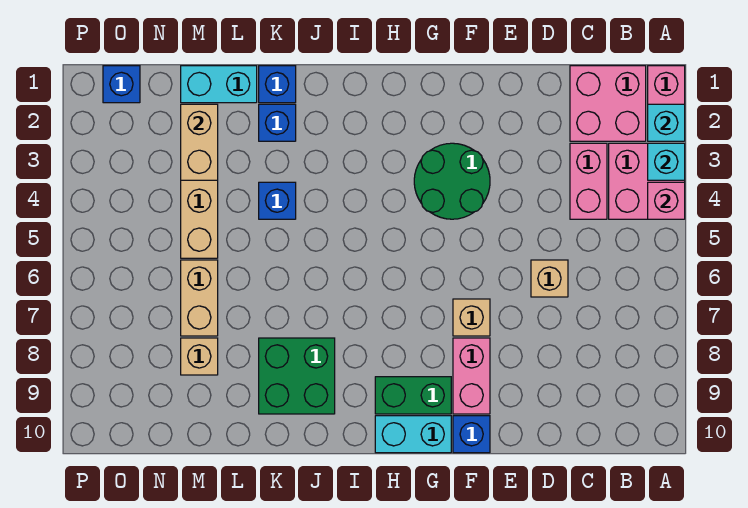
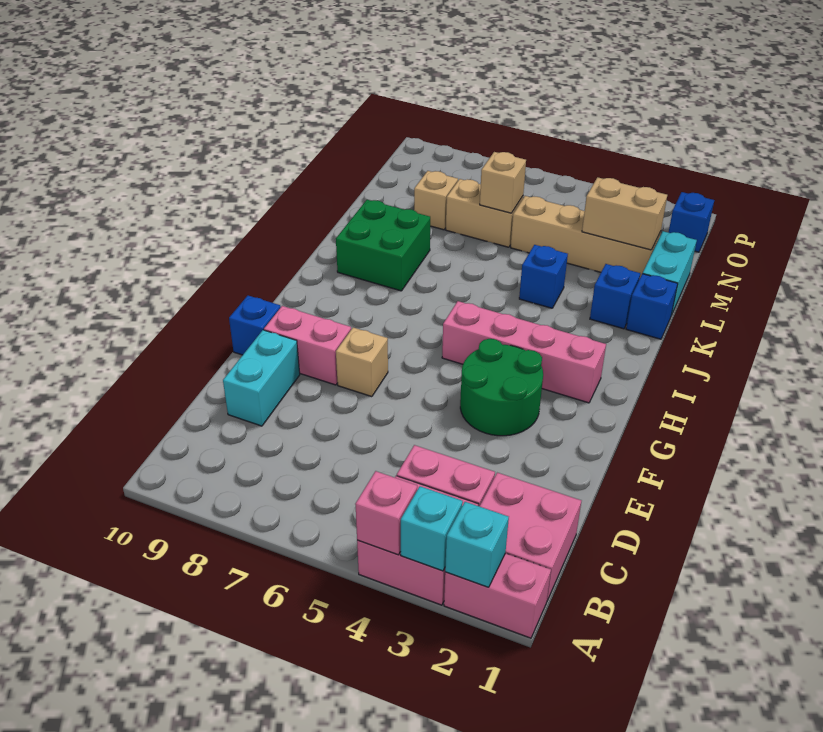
tan 1x1 brick [531,260,568,297] -> tan 1x1 brick moved to [480,152,526,213]
green 1x2 brick [375,377,451,414] -> none
cyan 1x2 brick [375,416,451,453] -> cyan 1x2 brick moved to [223,330,300,426]
none -> pink 1x4 brick [442,301,606,403]

